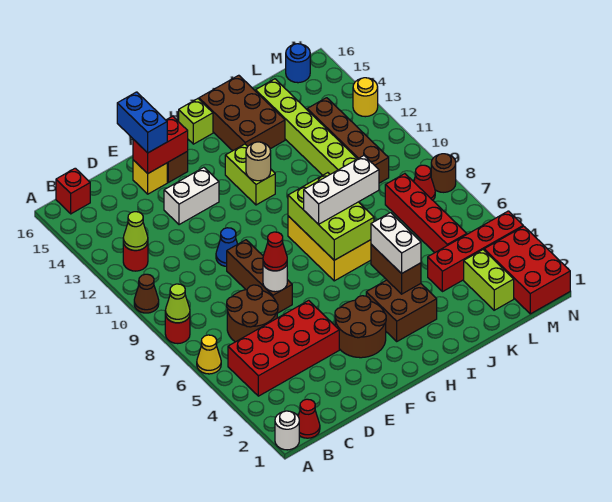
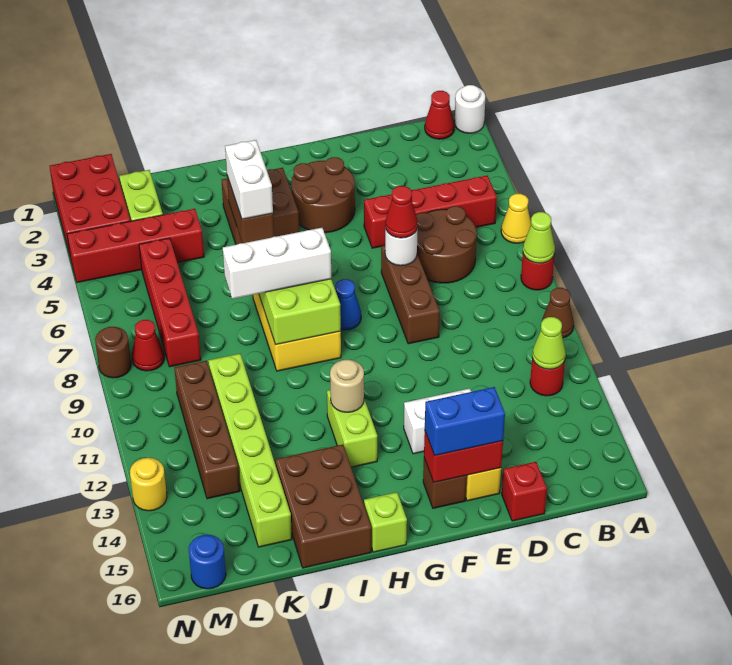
red 2x4 brick [228,300,339,396] -> red 1x4 brick [364,175,497,248]
red 1x1 brick [56,168,90,214] -> red 1x1 brick moved to [502,462,547,521]
blue 1x1 cone [216,228,237,266] -> blue 1x1 cone moved to [335,279,361,330]
blue 1x2 brick [117,92,167,153] -> blue 1x2 brick turned to [425,387,505,456]

